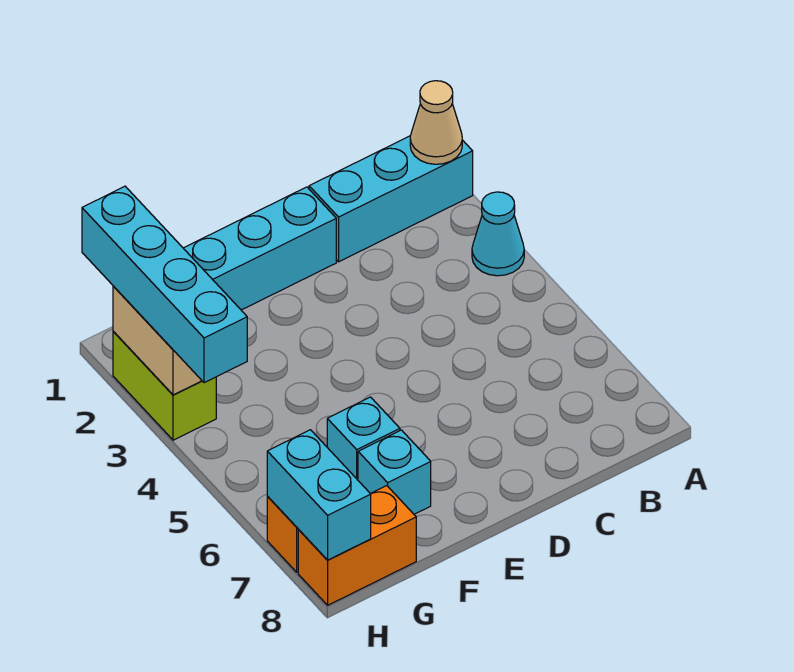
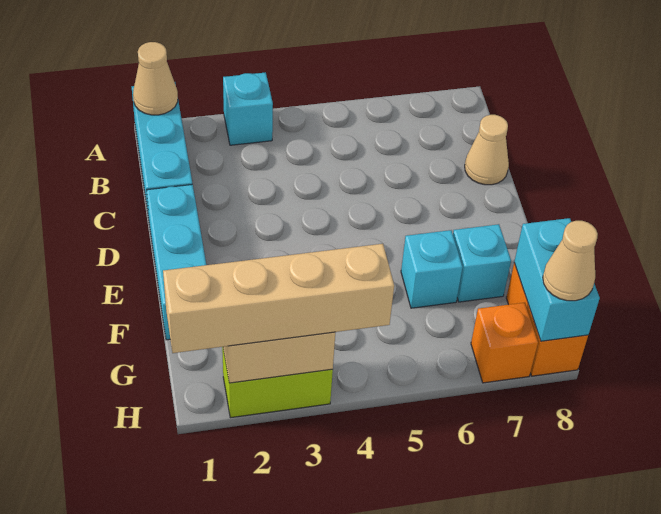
cyan 1x1 cone [472,192,524,276] -> cyan 1x1 brick [223,72,273,145]
none -> tan 1x1 cone [465,115,509,185]
cyan 1x4 brick [82,186,247,383] -> tan 1x4 brick [163,244,394,353]
cyan 1x2 brick [267,430,371,560] -> cyan 1x2 brick turned to [514,218,600,341]
none -> tan 1x1 cone [543,221,598,301]

